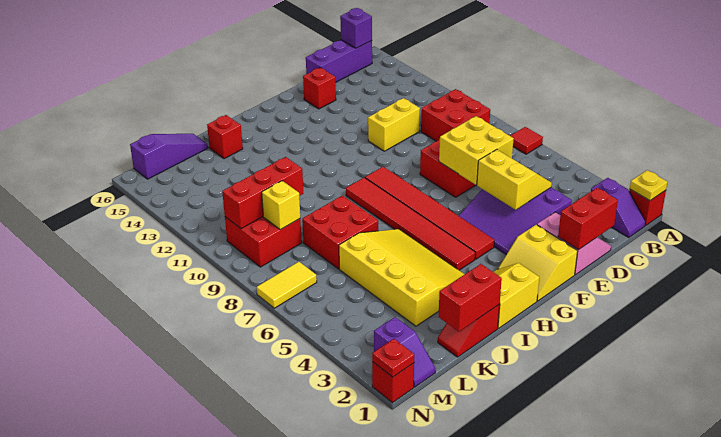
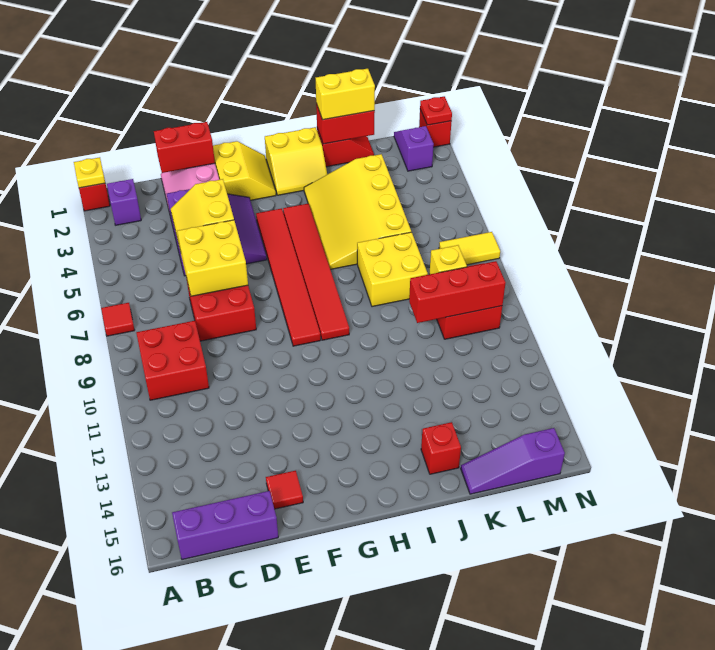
purple 1x1 brick [340,8,372,48] -> none
yellow 1x2 brick [368,98,420,151] -> yellow 1x2 brick moved to [315,69,375,120]
red 1x1 brick [303,67,336,109] -> red 1x1 tile [266,471,303,509]
red 2x2 brick [302,196,378,269] -> yellow 2x2 brick [357,232,428,307]

